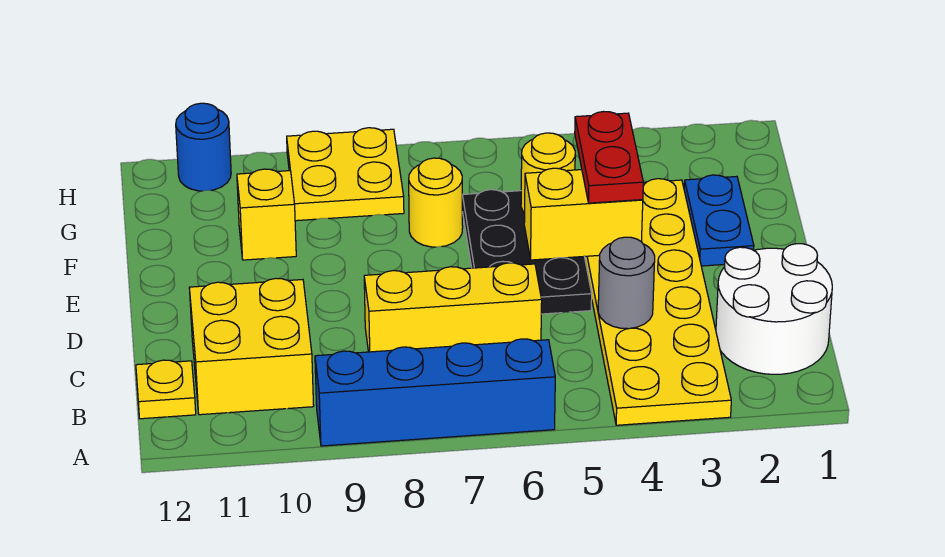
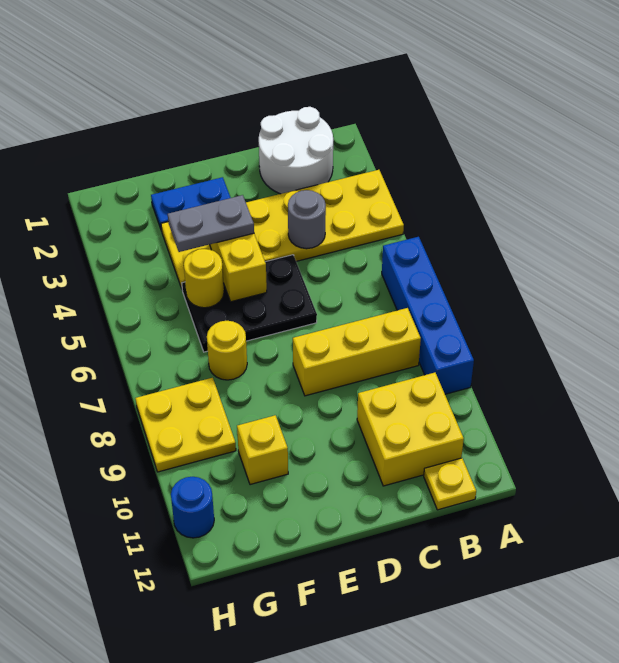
yellow 1x3 brick [364,263,542,352] -> yellow 1x3 brick turned to [293,308,421,396]
red 1x2 plate [575,112,643,203] -> grey 1x2 plate [168,195,254,252]

